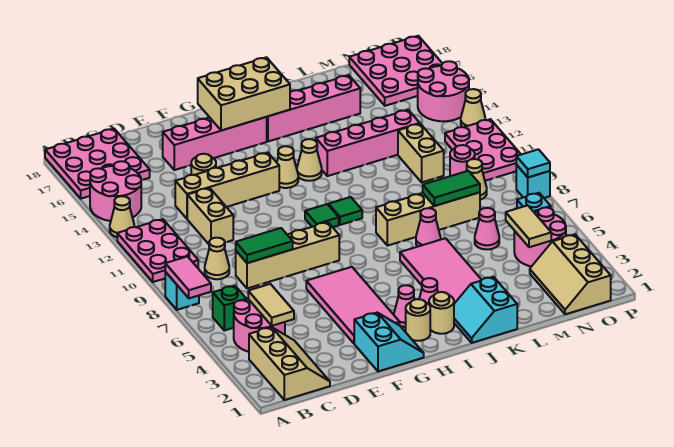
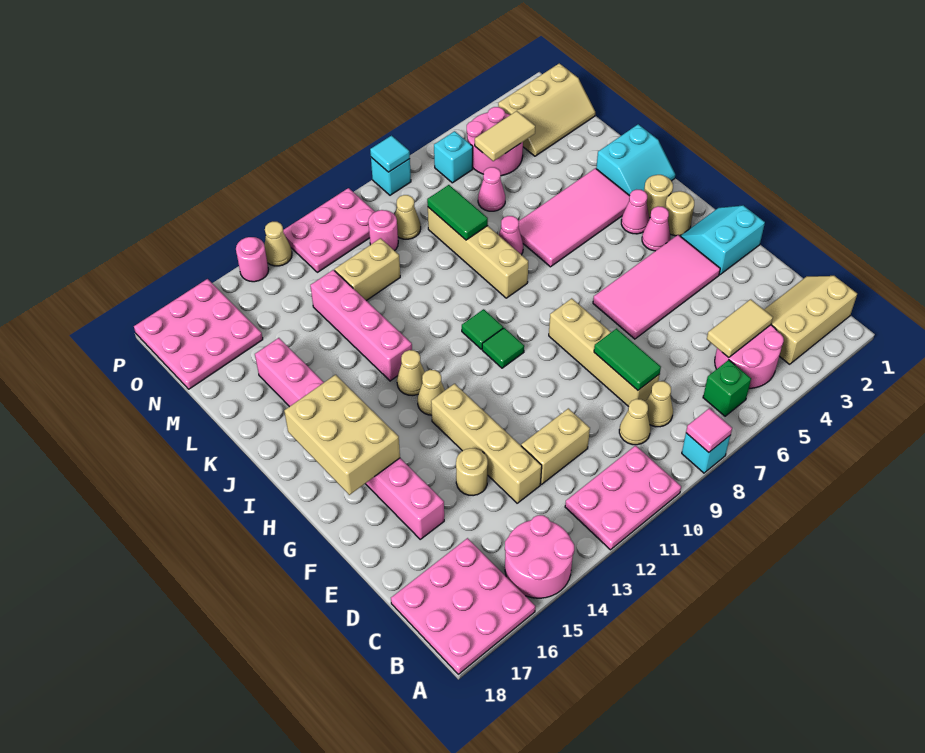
pink 1x2 tile [165,257,211,298] -> pink 1x1 tile [686,408,732,453]
tan 1x1 cone [110,196,134,237] -> tan 1x1 cone moved to [646,381,673,427]
pink 2x2 round brick [418,61,469,121] -> pink 1x1 round brick [236,237,269,282]

